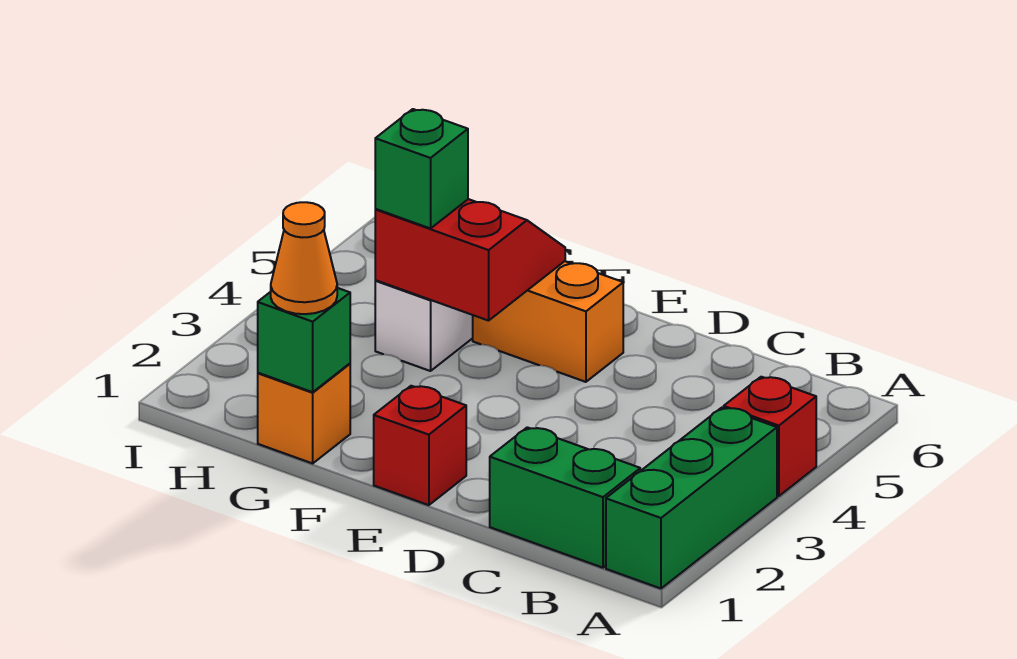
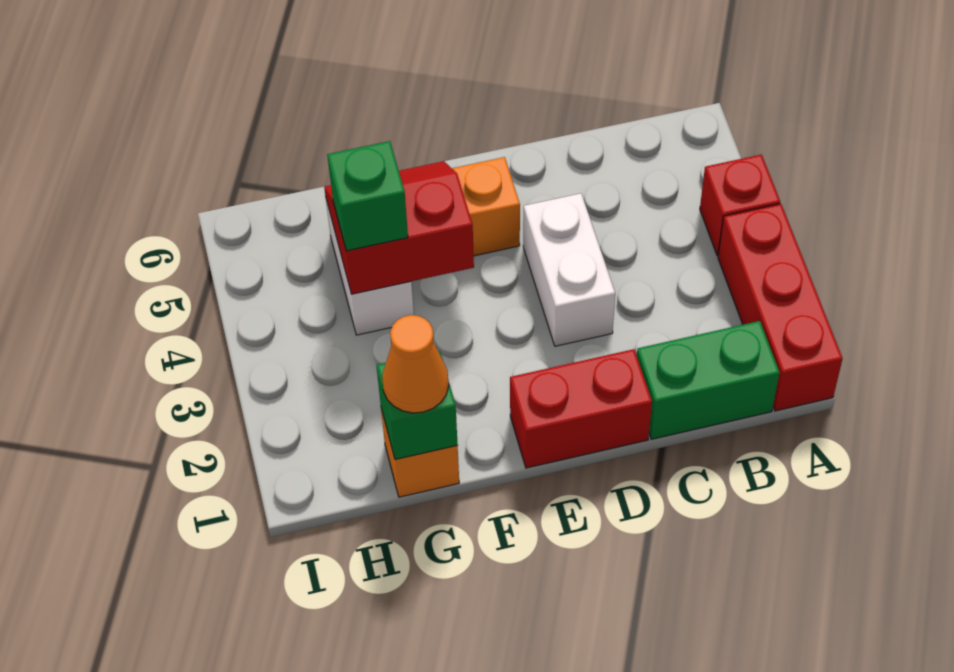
green 1x3 brick [606,408,777,588] -> red 1x3 brick [718,204,843,411]
none -> white 1x2 brick [523,193,615,346]
red 1x1 brick [374,386,466,505] -> red 1x2 brick [510,349,652,468]

